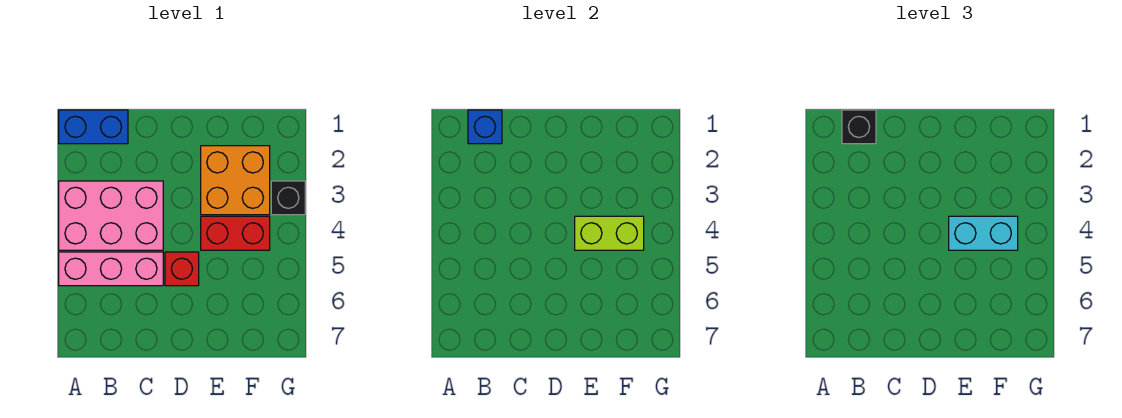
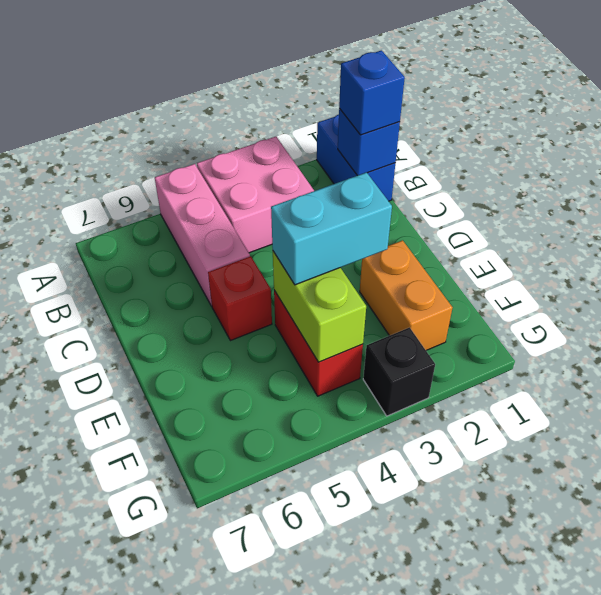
pink 2x3 brick [59,181,163,250] -> pink 2x2 brick [197,137,314,253]
black 1x1 brick [842,110,876,144] -> blue 1x1 brick [339,50,405,135]
orange 2x2 brick [201,146,270,215] -> orange 1x2 brick [360,240,453,350]
cyan 1x2 brick [949,216,1018,250] -> cyan 1x2 brick turned to [271,172,392,285]

